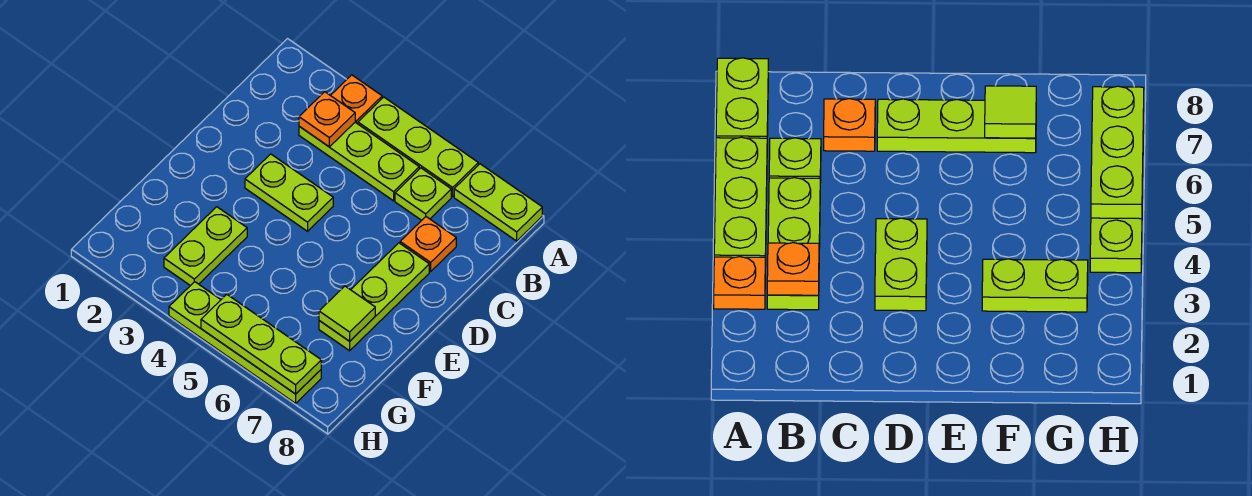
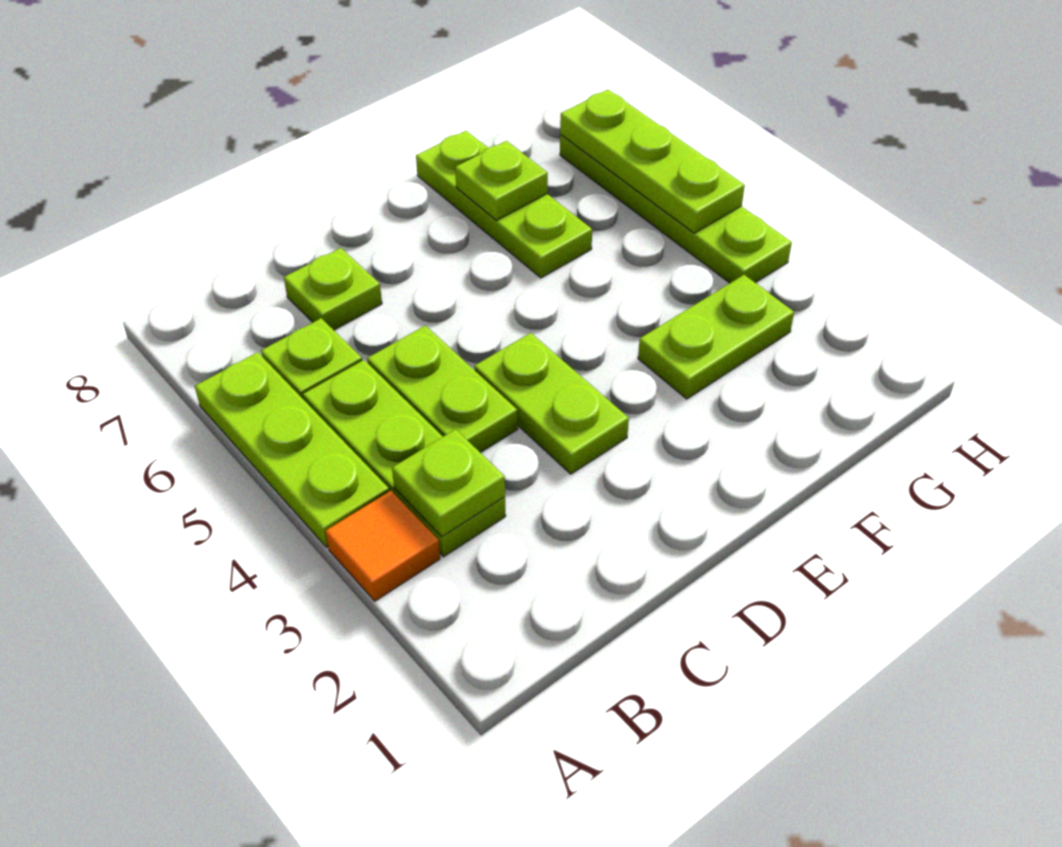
orange 1x1 plate [331,75,382,124] -> orange 1x1 tile [325,491,440,601]
lime 1x2 plate [454,164,542,241] -> lime 1x2 plate moved to [367,326,518,453]
orange 1x1 plate [299,92,355,147] -> lime 1x1 plate [392,429,505,537]
orange 1x1 plate [400,217,456,271] -> lime 1x1 plate [284,248,382,330]
lime 1x3 plate [319,243,429,351] -> lime 1x3 plate turned to [416,131,592,278]
lime 1x1 tile [319,286,375,341] -> lime 1x1 plate [455,141,548,220]

